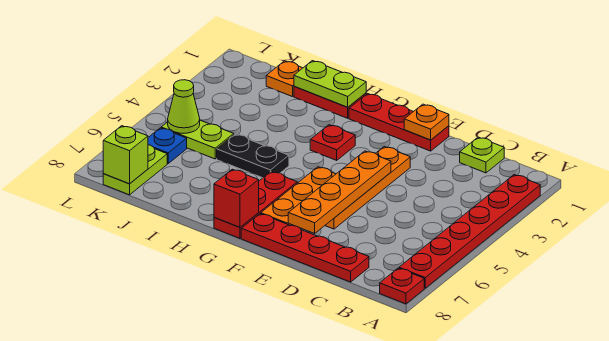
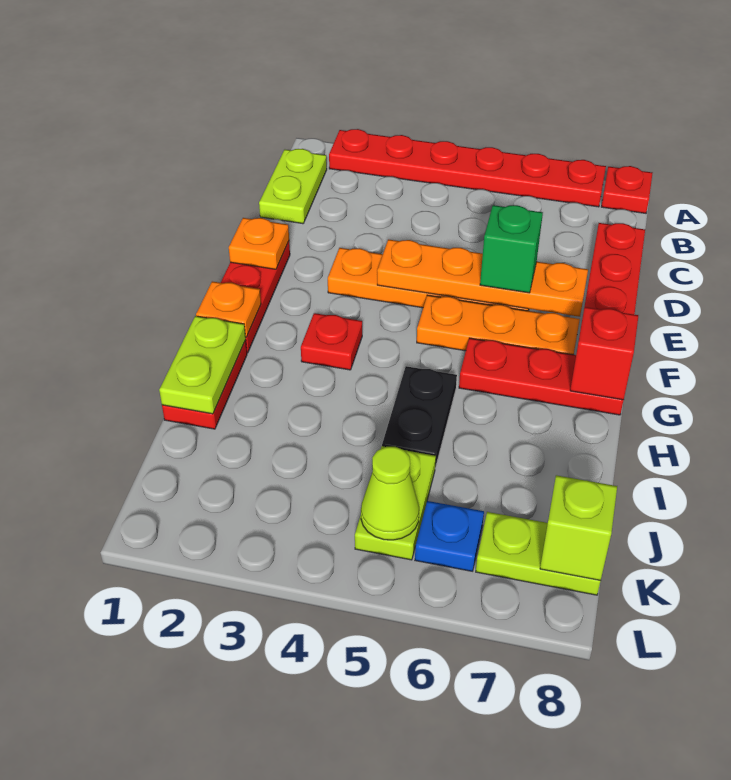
lime 1x1 plate [460,137,504,173] -> lime 1x2 plate [259,149,327,224]
none -> green 1x1 brick [480,205,543,293]
orange 1x1 plate [266,61,302,97] -> orange 1x1 plate moved to [196,281,261,337]

